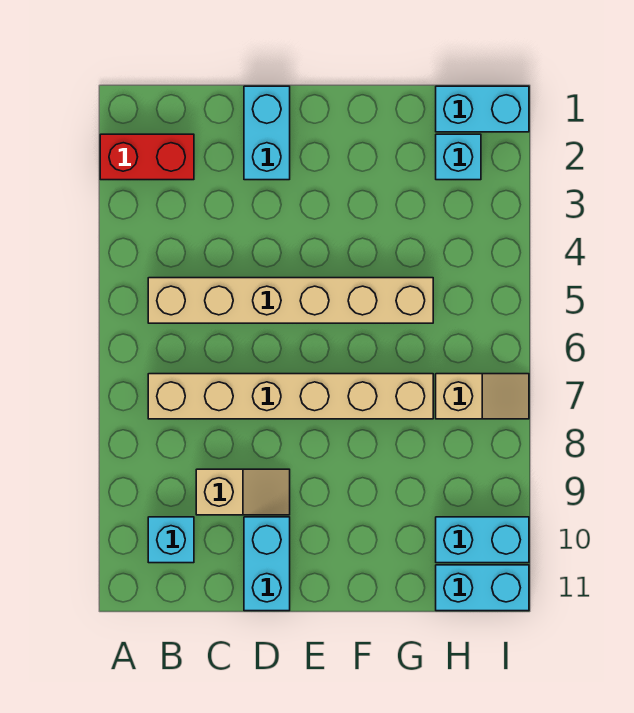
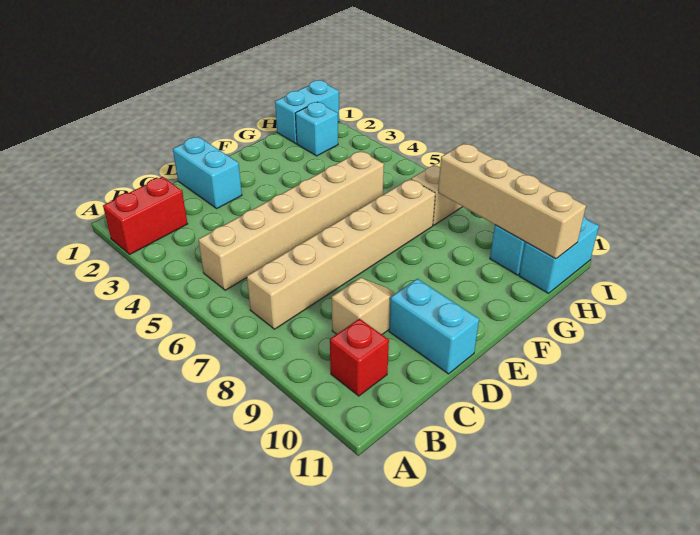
cyan 1x1 brick [148,517,194,563] -> red 1x1 brick [330,319,389,396]
none -> tan 1x4 brick [438,143,586,259]

